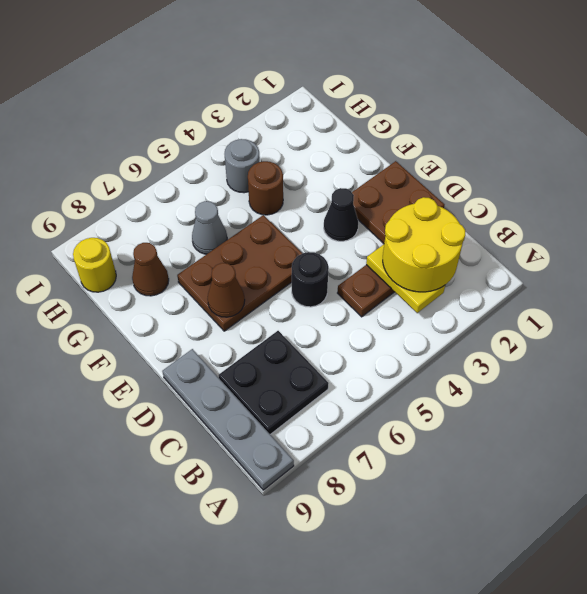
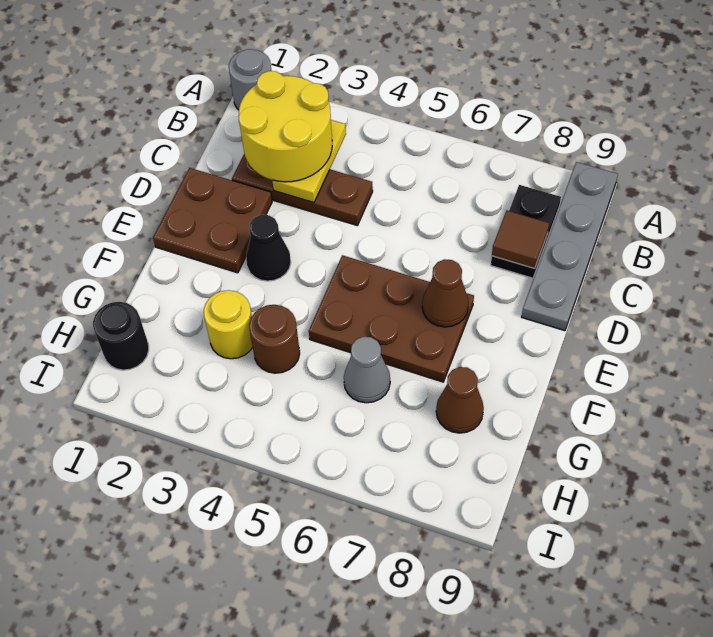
black 2x2 plate [218,331,329,434] -> black 1x2 plate [491,185,561,278]
none -> brown 1x1 tile [492,211,549,269]
black 1x1 round brick [292,252,329,307] -> black 1x1 round brick moved to [93,302,149,370]
grey 1x1 round brick [225,139,260,193] -> grey 1x1 round brick moved to [229,49,271,110]
yellow 1x1 round brick [73,238,116,292] -> yellow 1x1 round brick moved to [204,290,253,359]

